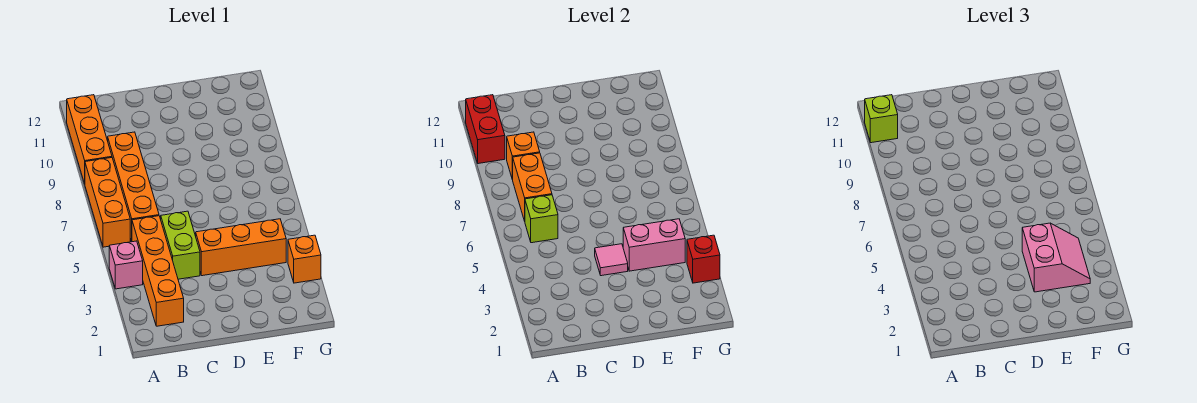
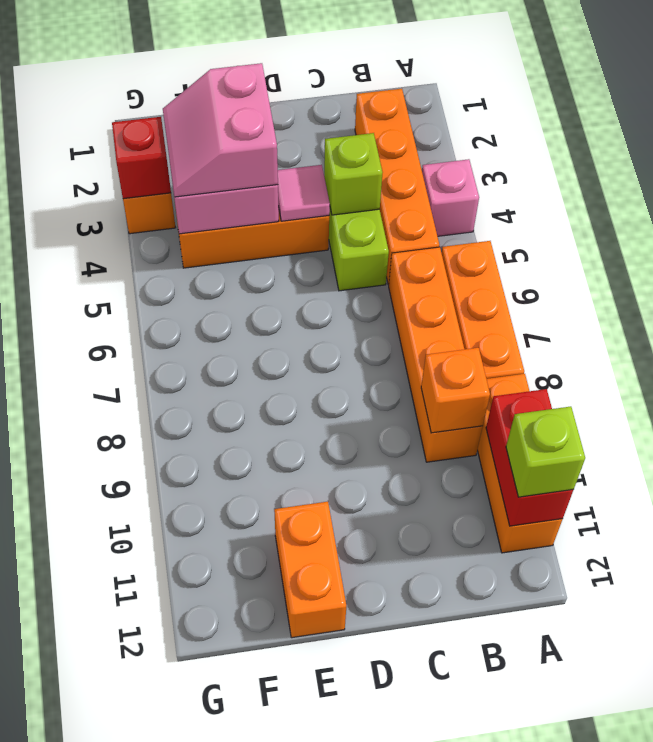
lime 1x1 brick [525,195,558,243] -> lime 1x1 brick moved to [324,133,383,215]
orange 1x2 brick [513,153,552,221] -> orange 1x2 brick moved to [274,502,346,638]

